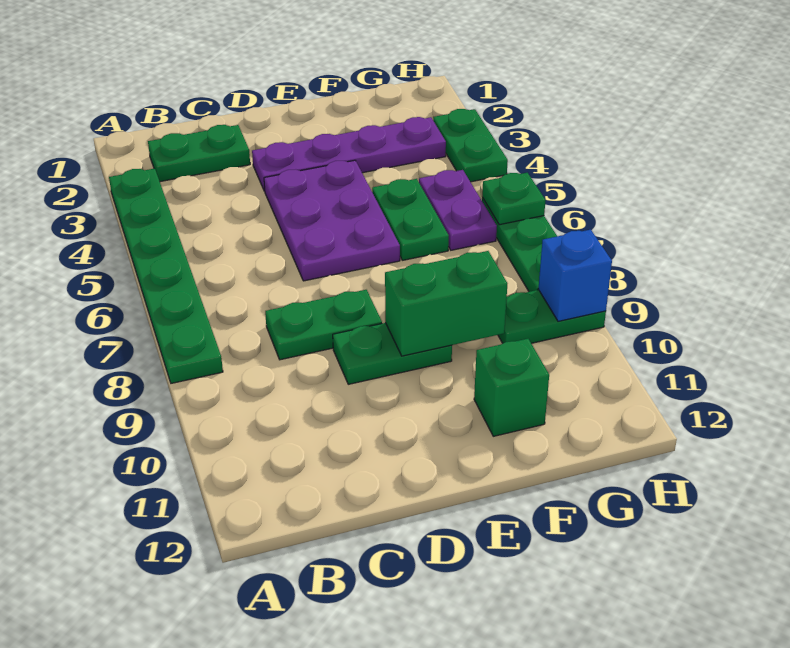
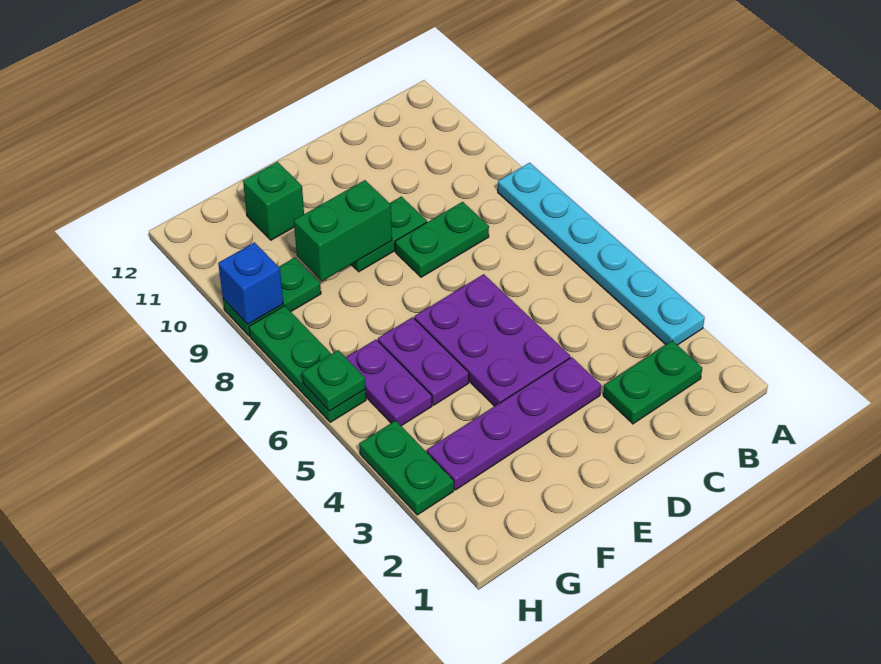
green 1x6 plate [109,168,223,383] -> cyan 1x6 plate [498,163,705,345]
green 1x2 plate [372,179,449,260] -> purple 1x2 plate [378,317,469,405]

